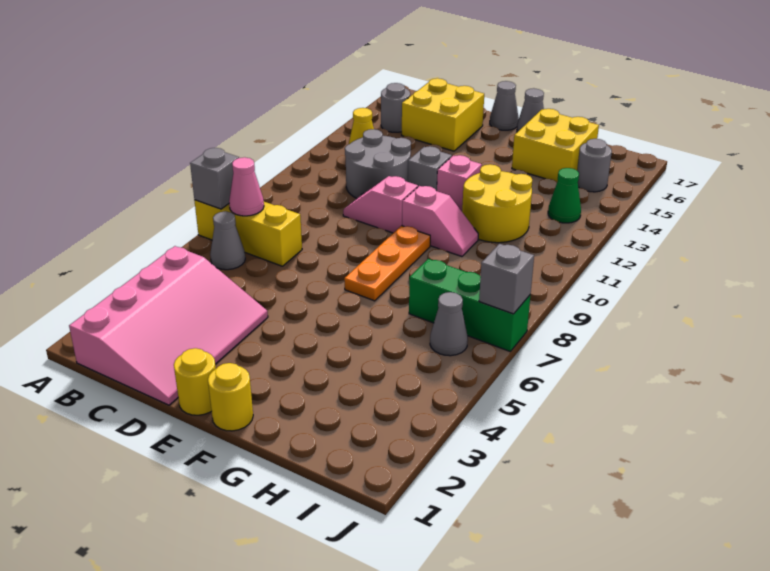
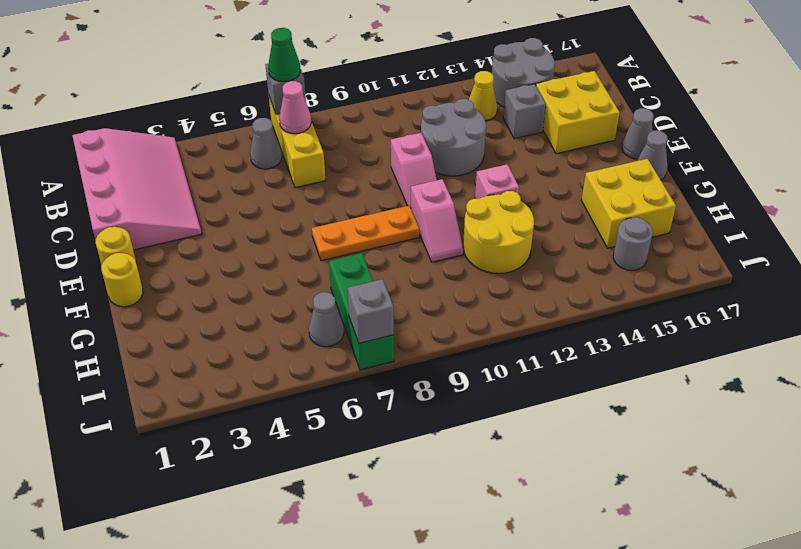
pink 3x4 slope [69,246,268,405] -> pink 3x4 slope turned to [72,128,202,250]
grey 1x1 round brick [381,83,410,132] -> grey 2x2 round brick [492,38,555,107]
pink 1x2 slope [343,176,418,233] -> pink 1x2 slope turned to [391,133,437,208]
grey 1x1 brick [408,146,452,191] -> grey 1x1 brick moved to [503,84,546,139]
green 1x1 cone [548,168,581,223] -> green 1x1 cone moved to [268,28,301,82]

